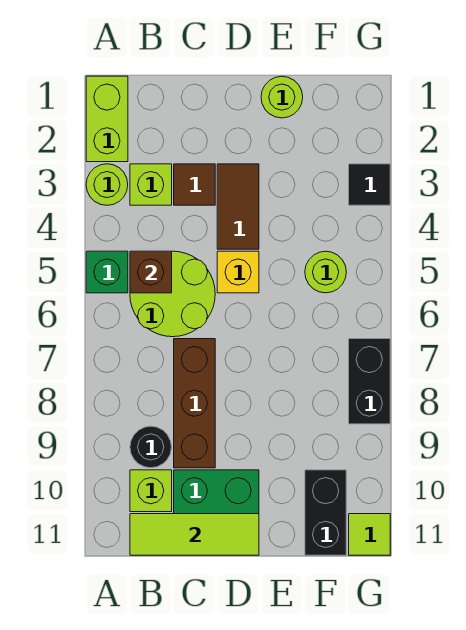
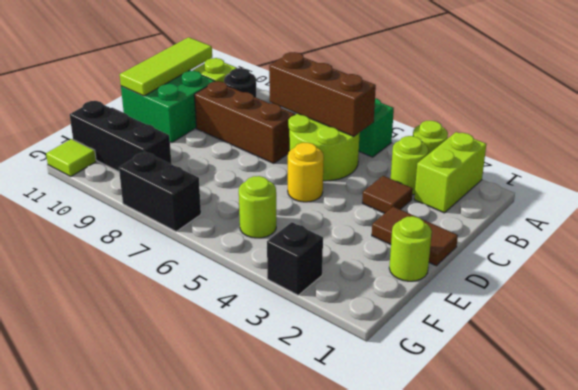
lime 1x2 brick [86,76,128,162] -> lime 1x2 brick turned to [414,132,486,213]
lime 1x1 brick [130,164,172,205] -> lime 1x1 round brick [391,136,428,195]
brown 1x1 brick [130,251,172,293] -> brown 1x3 brick [269,52,376,136]
brown 1x2 tile [217,164,259,249] -> brown 1x2 tile moved to [372,206,458,266]
yellow 1x1 brick [217,251,259,293] -> yellow 1x1 round brick [288,143,324,202]
black 1x2 brick [305,470,346,555] -> black 1x3 brick [70,101,172,172]
black 1x1 tile [349,164,390,205] -> black 1x1 brick [267,222,323,295]

